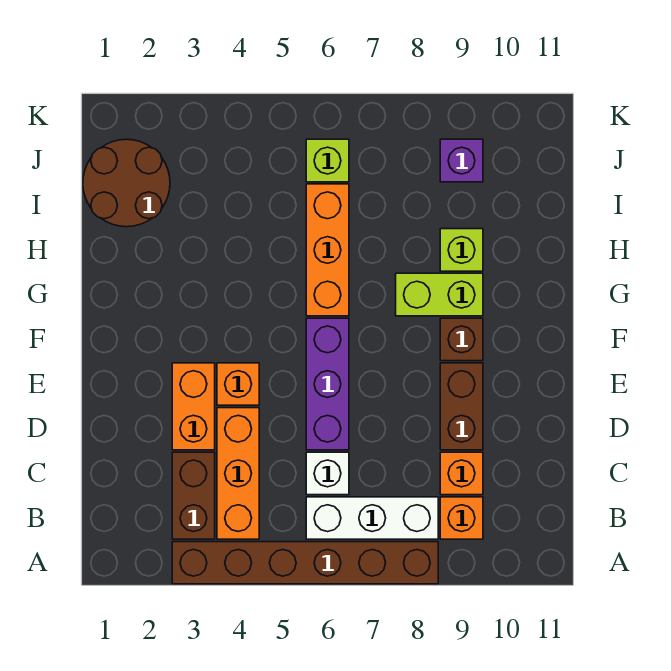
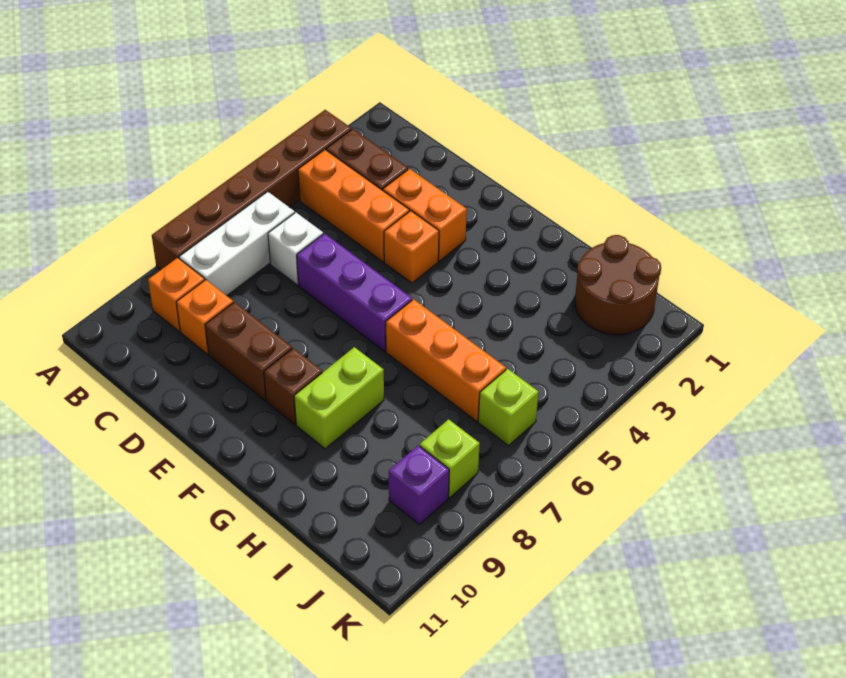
lime 1x1 brick [440,229,483,271] -> lime 1x1 brick moved to [420,419,480,498]

